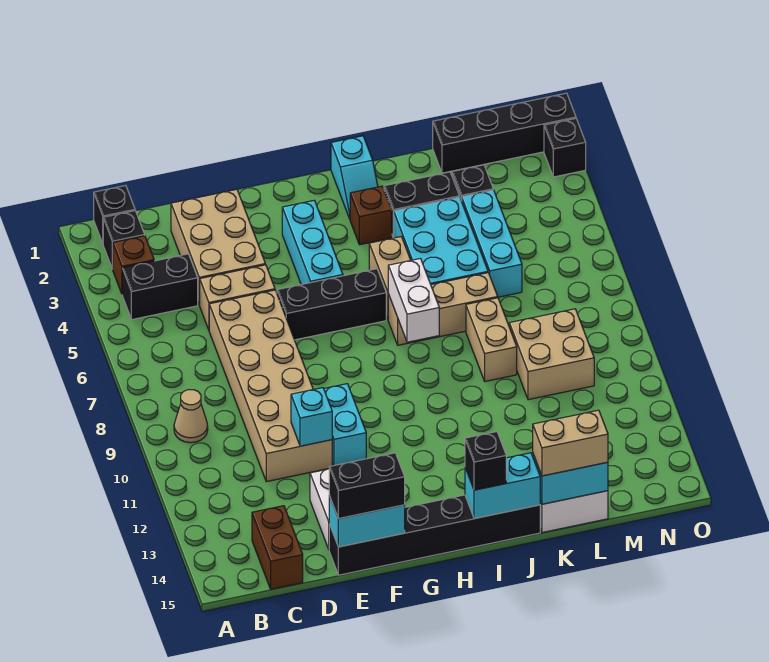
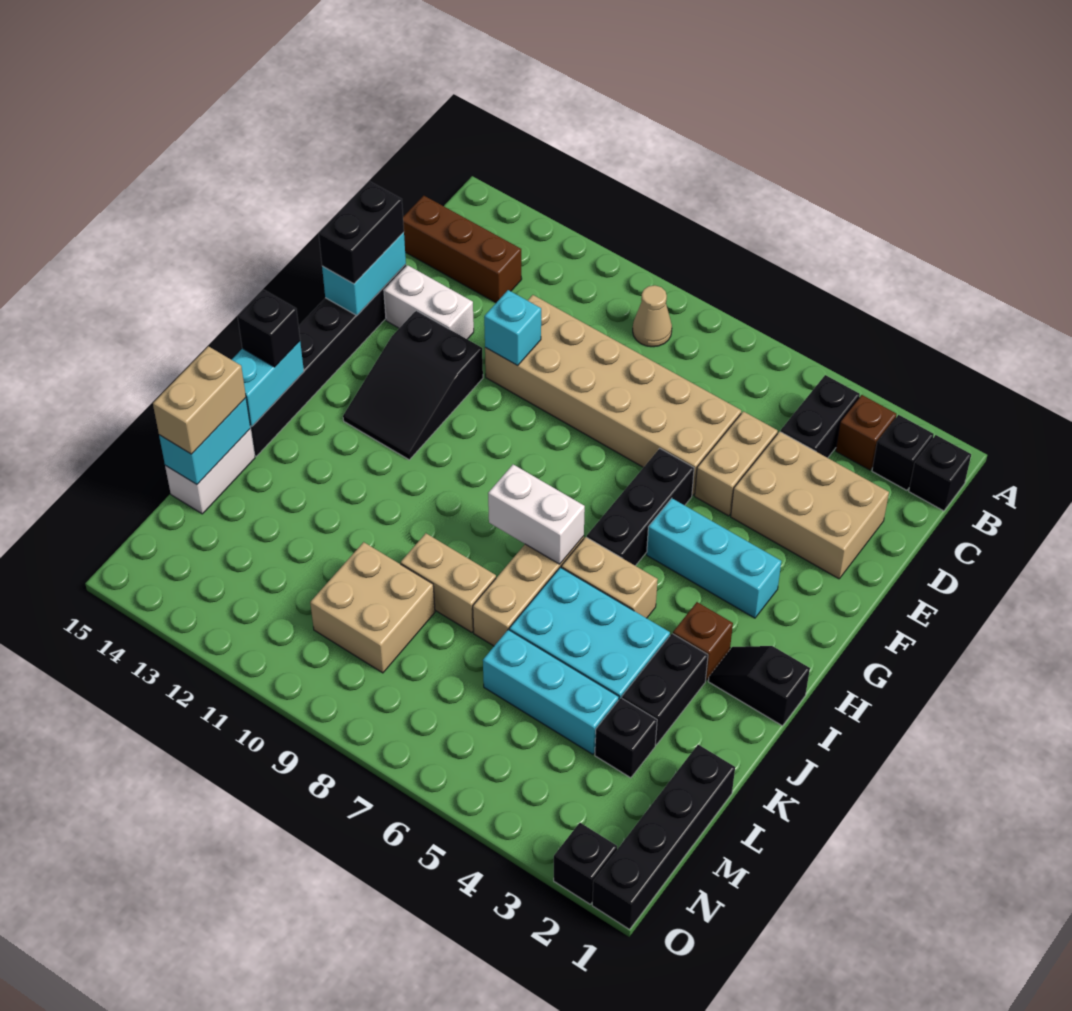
brown 1x2 brick [252,506,303,589] -> brown 1x3 brick [403,196,522,303]
cyan 1x2 brick [324,384,366,466] -> none
none -> black 2x3 slope [343,311,483,460]
cyan 1x2 slope [331,136,378,219] -> black 1x2 slope [708,646,810,726]

